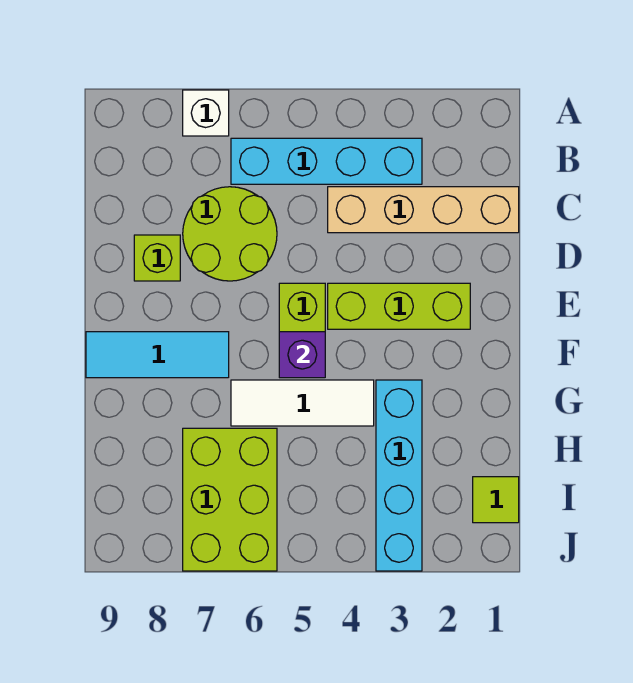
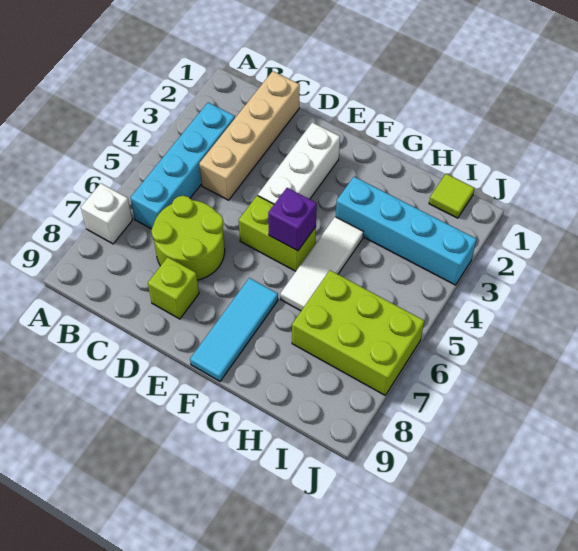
lime 1x3 brick [328,283,470,329] -> white 1x3 brick [258,122,340,204]

